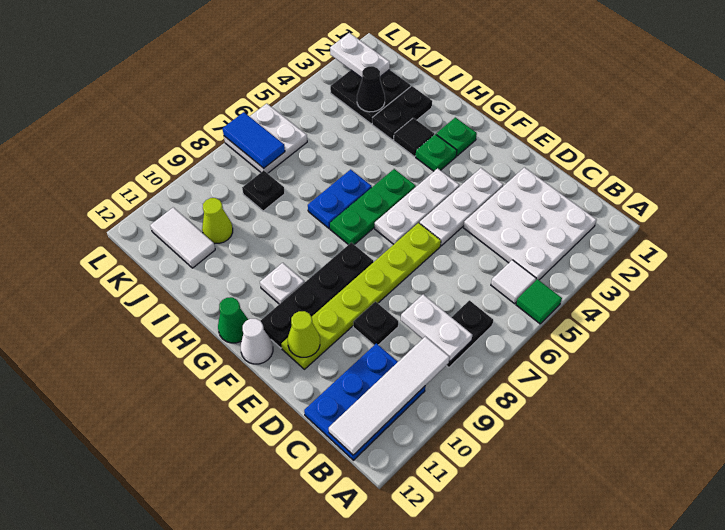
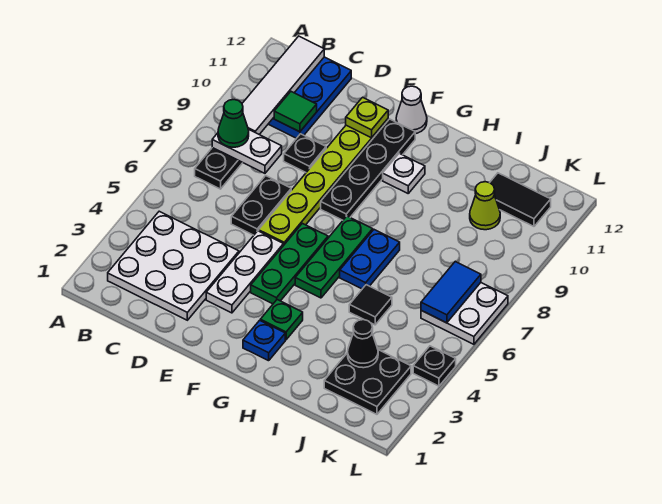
green 1x1 tile [516,279,562,324] -> green 1x1 tile moved to [274,92,317,132]
white 1x1 tile [491,260,536,304] -> none
lime 1x1 cone [288,311,320,357] -> lime 1x1 plate [346,97,388,138]
white 1x3 plate [375,168,459,244] -> green 1x3 plate [251,223,328,304]
green 1x1 plate [436,117,477,156] -> blue 1x1 plate [243,320,285,361]
green 1x1 cone [218,297,248,343] -> green 1x1 cone moved to [218,100,249,147]
black 1x1 tile [394,118,434,156] -> black 1x1 tile moved to [349,285,392,325]
black 1x2 plate [372,86,432,140] -> black 1x2 plate moved to [231,176,291,235]
black 1x1 plate [242,171,285,211] -> black 1x1 plate moved to [413,346,456,386]
white 1x2 tile [150,207,215,268] -> black 1x2 tile [490,173,551,226]
white 1x2 plate [330,33,390,78] -> none
blue 1x2 tile [223,112,285,168] -> blue 1x2 tile turned to [421,261,481,323]

